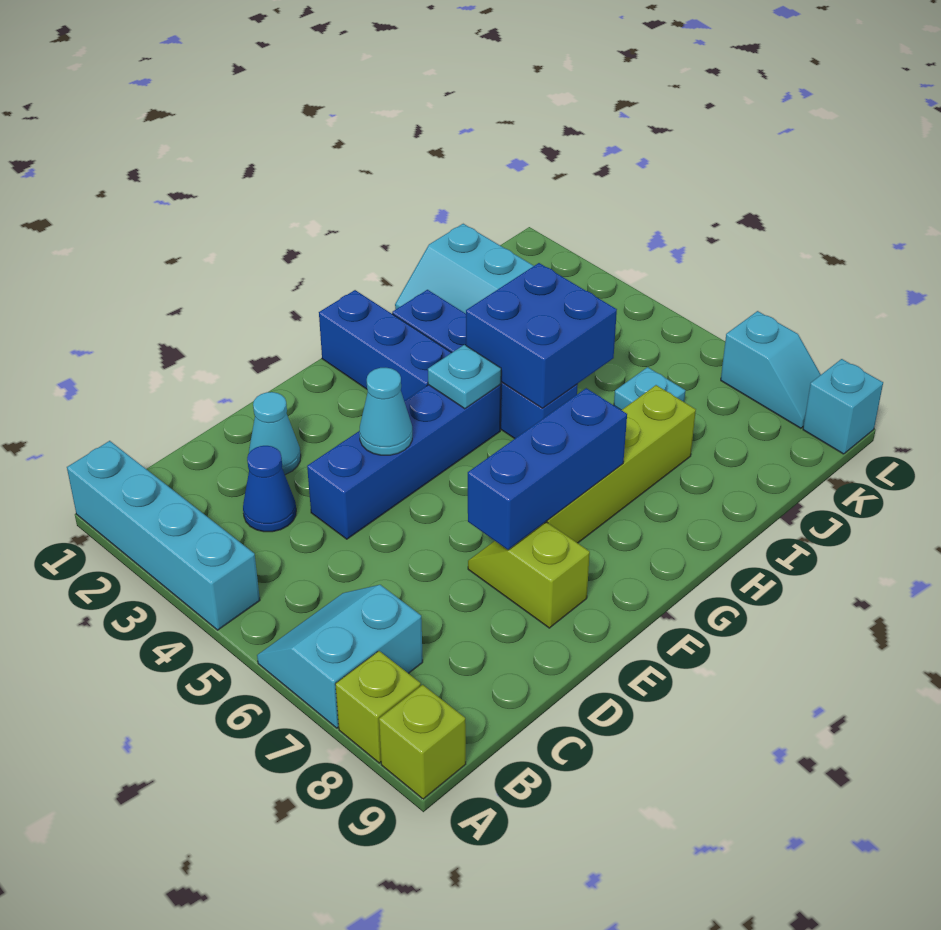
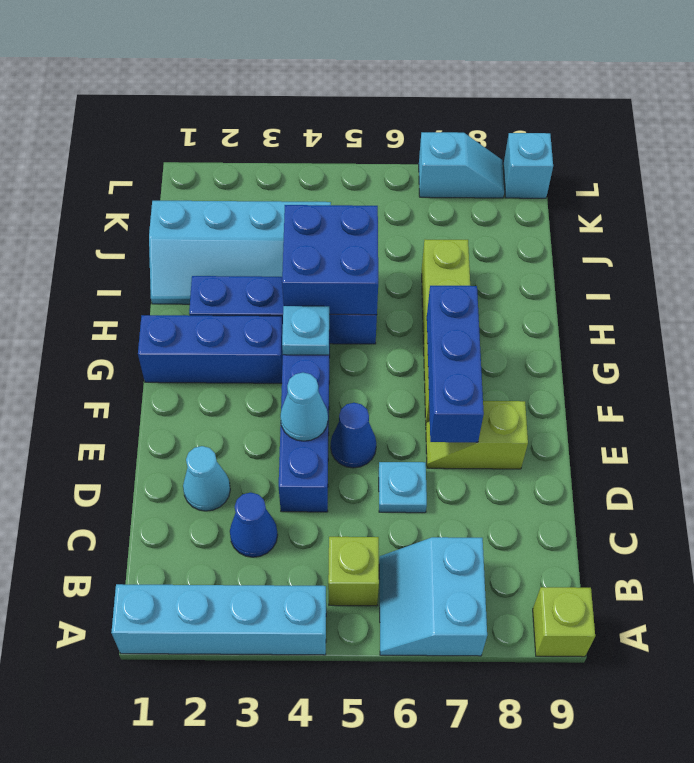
lime 1x1 brick [335,651,421,763] -> lime 1x1 brick moved to [328,537,379,606]
none -> blue 1x1 cone [331,403,376,468]
cyan 1x1 plate [614,367,686,410] -> cyan 1x1 plate moved to [379,462,427,513]

